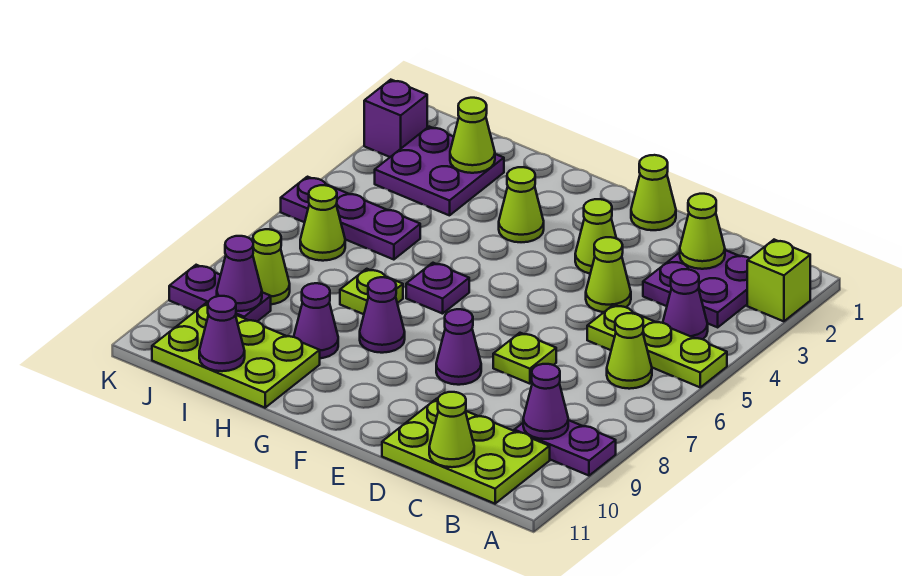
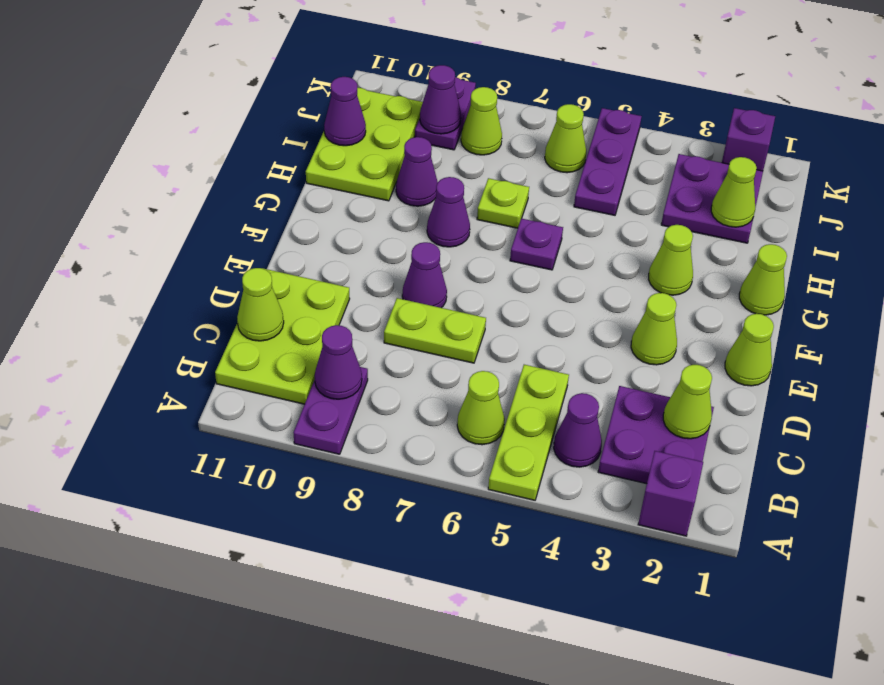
lime 1x1 brick [747,240,810,321] -> purple 1x1 brick [638,451,703,536]
lime 1x1 cone [586,237,631,312] -> lime 1x1 cone moved to [739,244,787,315]
lime 1x1 plate [493,333,556,384] -> lime 1x2 plate [384,298,486,363]

